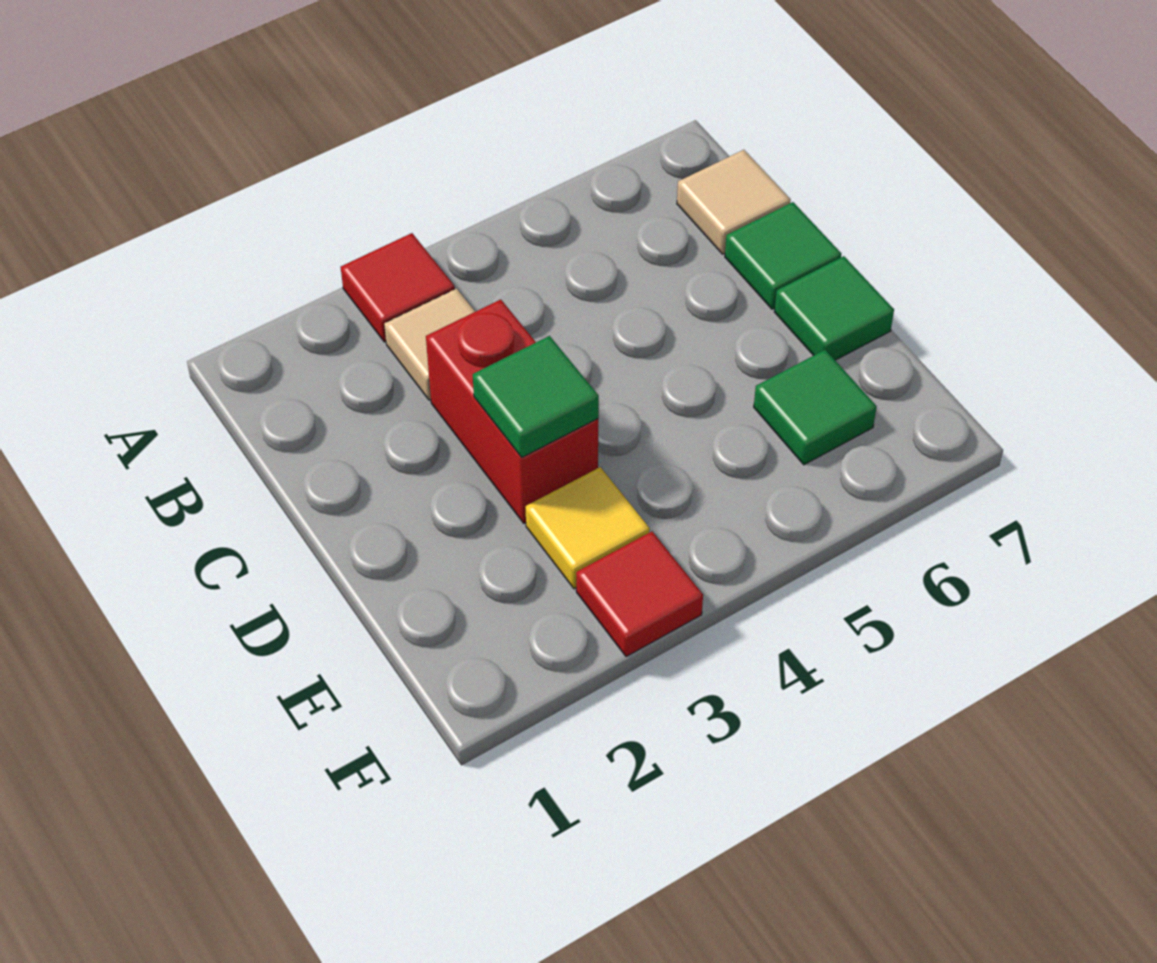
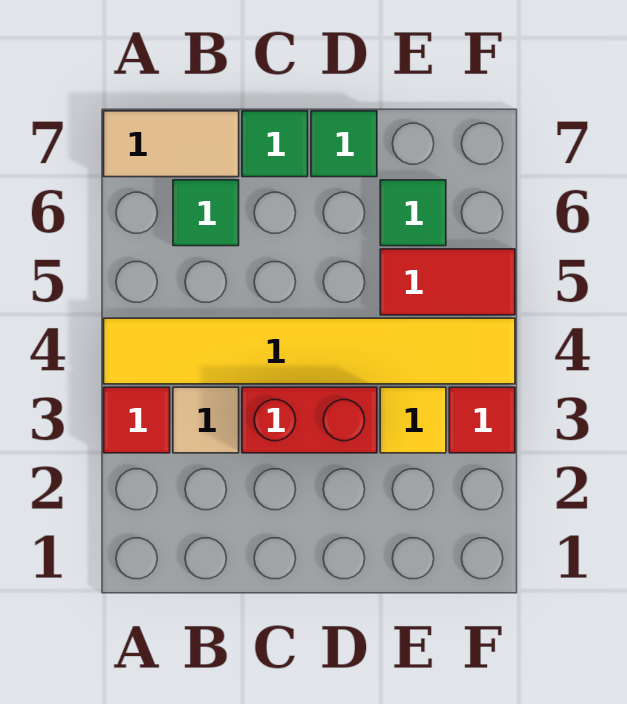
none -> yellow 1x6 tile [104,318,515,384]
tan 1x1 tile [677,150,791,254] -> tan 1x2 tile [104,111,239,177]
green 1x1 tile [473,336,599,458] -> green 1x1 tile moved to [173,180,239,246]
none -> red 1x2 tile [380,249,515,315]

